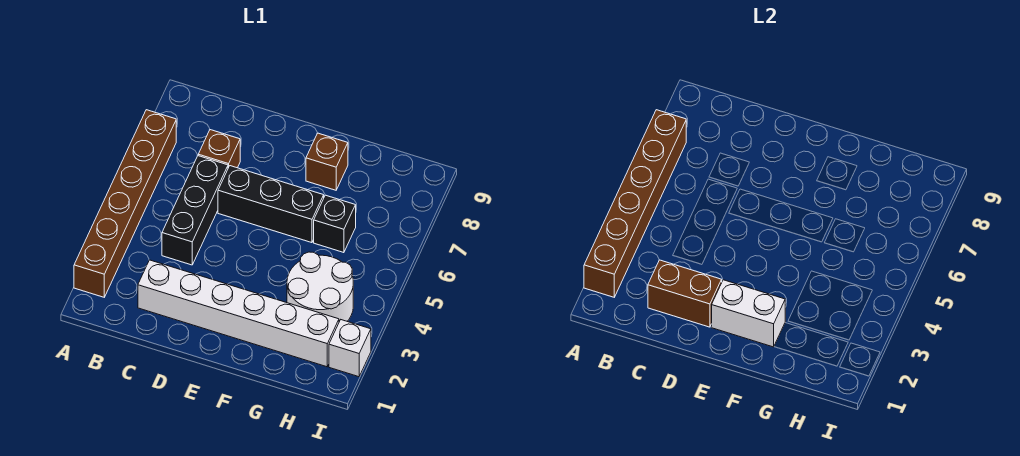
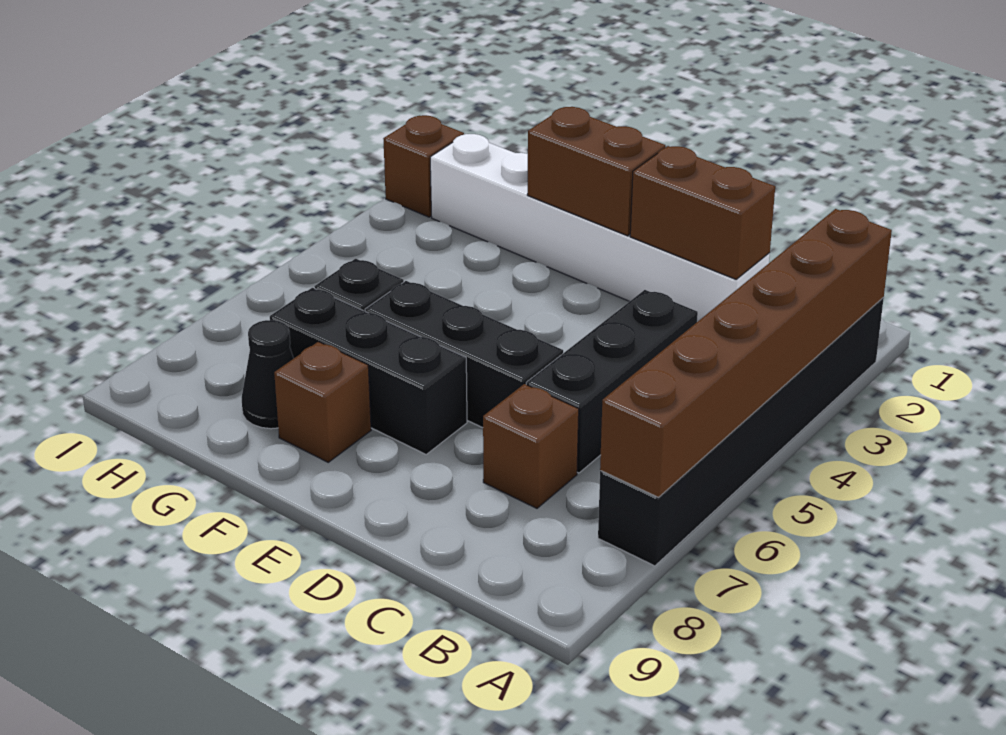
brown 1x6 brick [74,110,176,297] -> black 1x6 brick [598,298,884,566]
white 1x2 brick [712,280,785,347] -> brown 1x2 brick [527,107,665,236]
none -> black 1x3 brick [270,288,467,454]
white 2x2 round brick [287,252,353,322] -> none
none -> black 1x1 cone [242,320,294,429]
white 1x1 brick [329,320,371,377] -> brown 1x1 brick [383,115,464,217]

